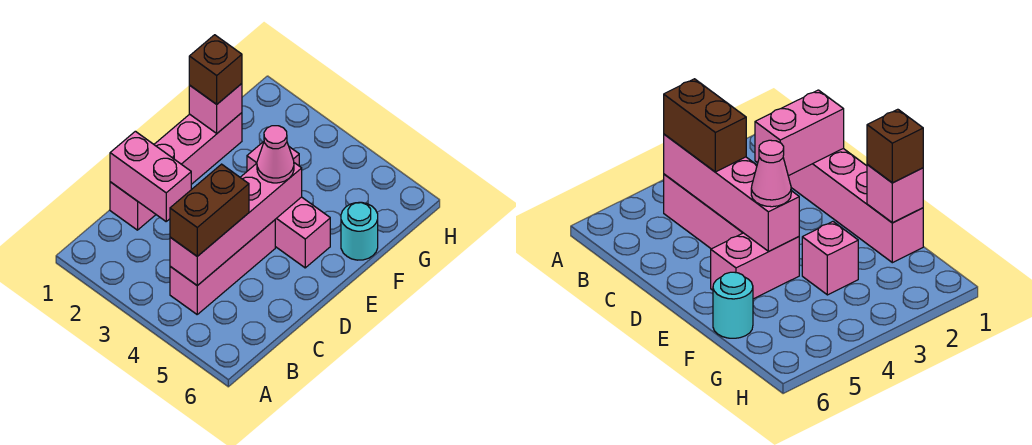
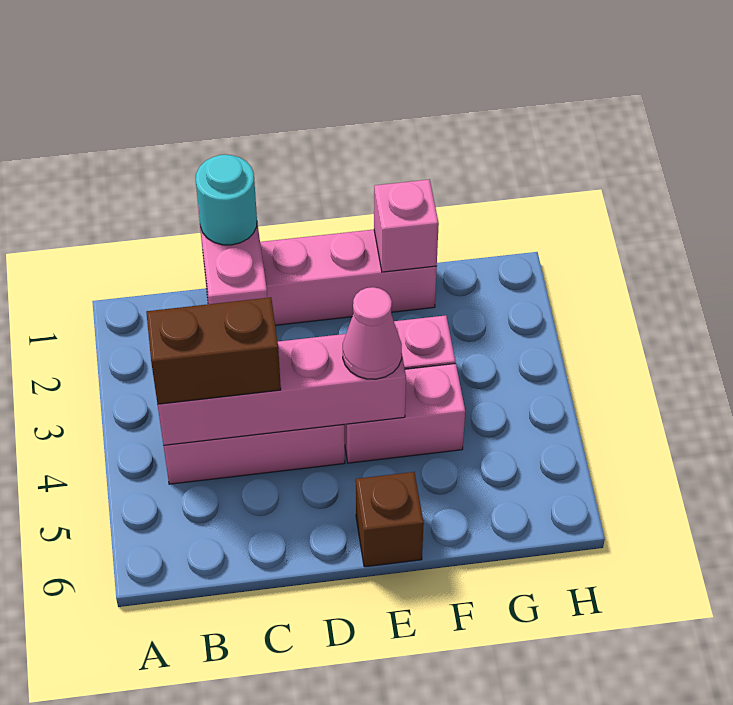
pink 1x2 brick [275,197,330,268] -> pink 1x2 brick turned to [344,363,465,463]
brown 1x1 brick [189,35,242,104] -> brown 1x1 brick moved to [356,472,424,567]
cyan 1x1 round brick [341,202,378,260] -> cyan 1x1 round brick moved to [196,154,257,245]

